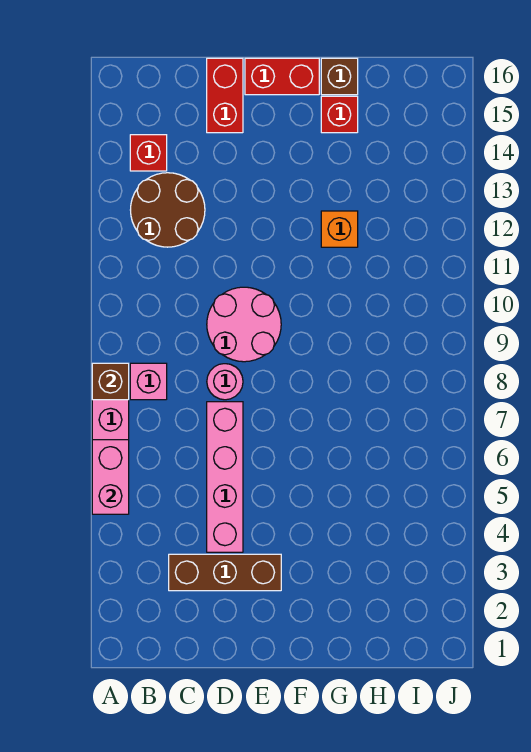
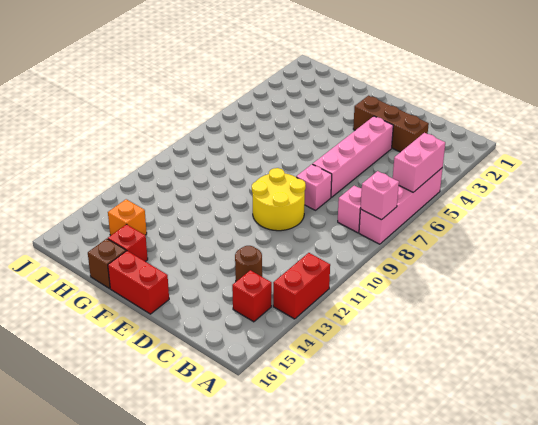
brown 1x1 brick [92,363,129,400] -> pink 1x1 brick [360,171,399,220]
brown 2x2 round brick [131,173,205,247] -> brown 1x1 round brick [235,246,262,281]
pink 1x1 round brick [207,364,243,400] -> pink 1x1 brick [296,164,332,210]
pink 2x2 round brick [207,287,281,362] -> yellow 2x2 round brick [252,168,306,231]
red 1x2 brick [207,58,243,133] -> red 1x2 brick moved to [273,253,330,319]
orange 1x1 brick [321,211,358,247] -> orange 1x1 brick moved to [108,199,147,236]

